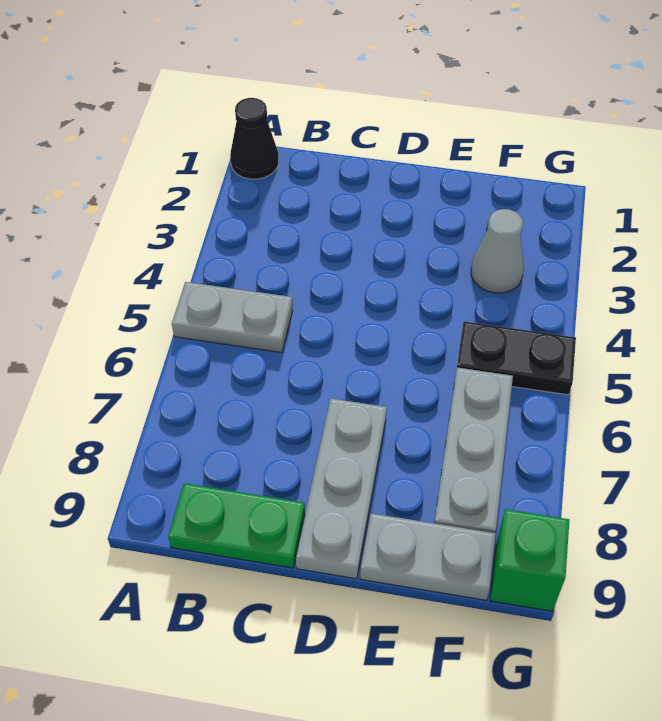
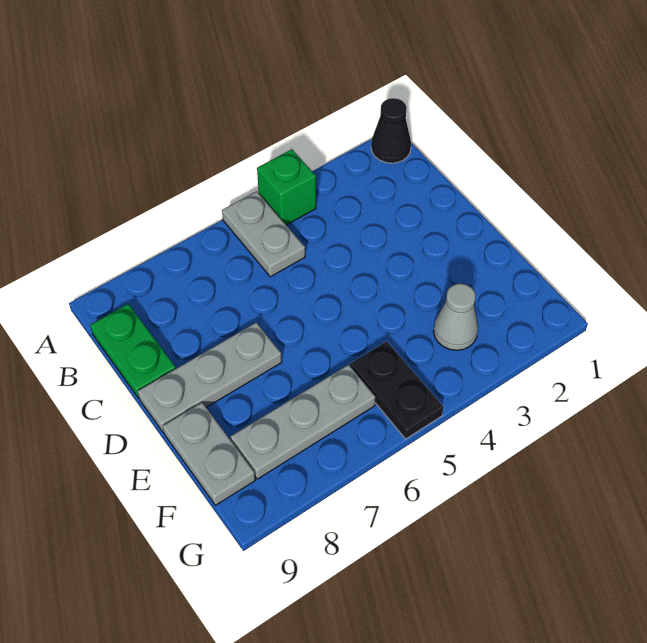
green 1x1 brick [490,509,569,611] -> green 1x1 brick moved to [257,149,316,225]

